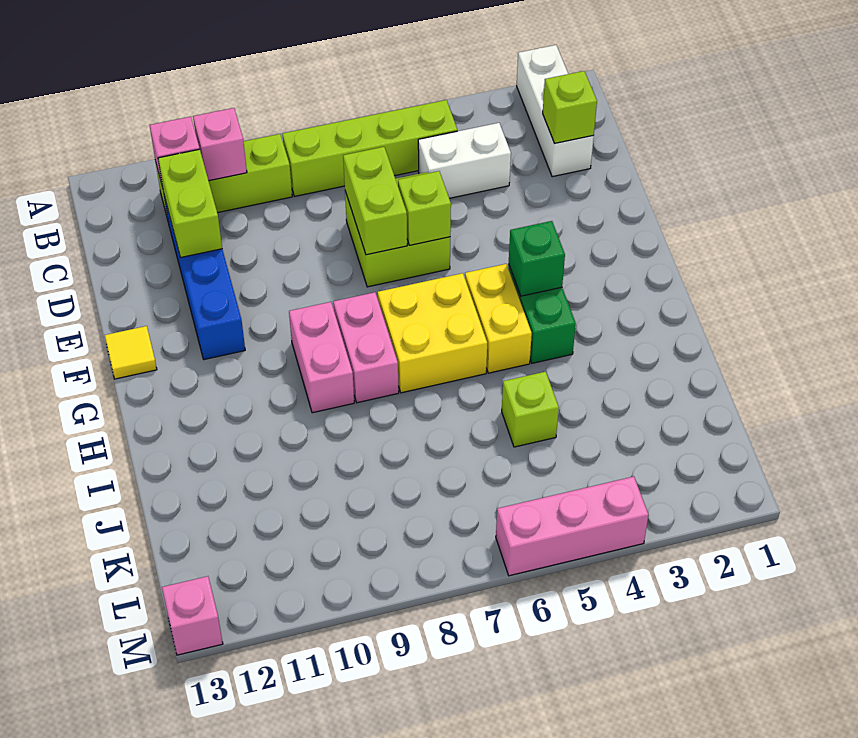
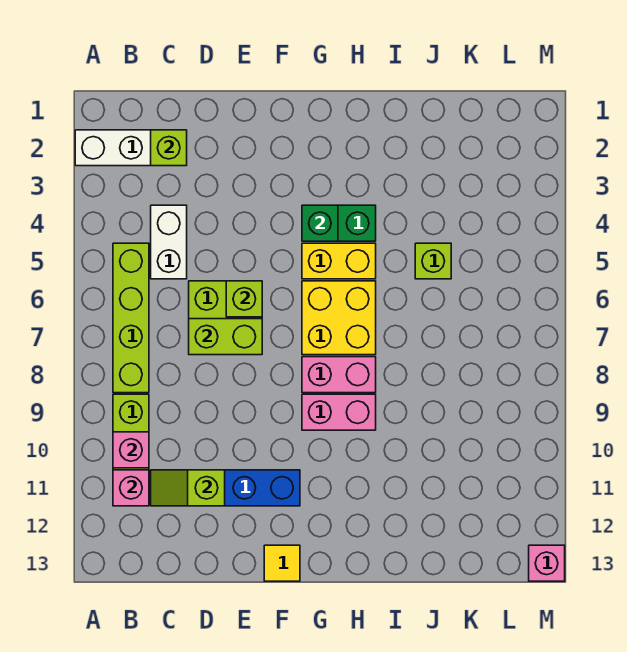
lime 1x2 brick [158,149,222,258] -> lime 1x2 slope [151,470,225,506]
pink 1x3 brick [496,477,649,576] -> none

